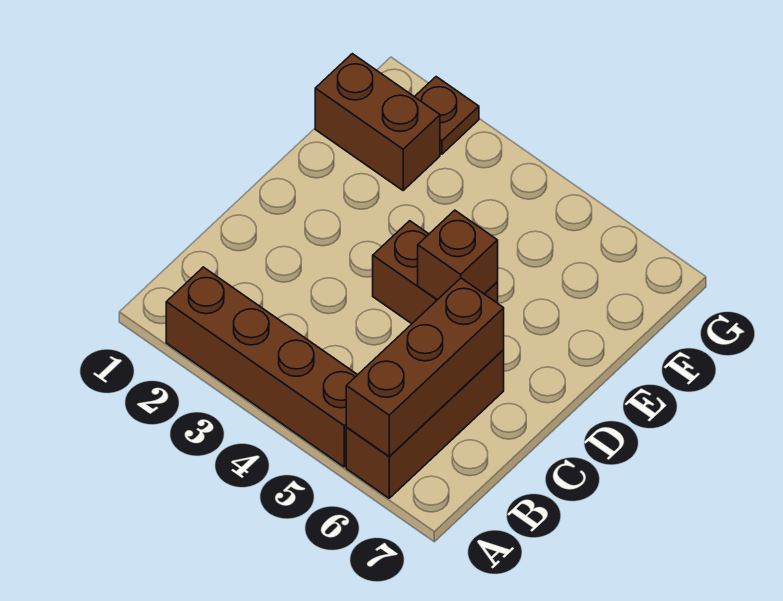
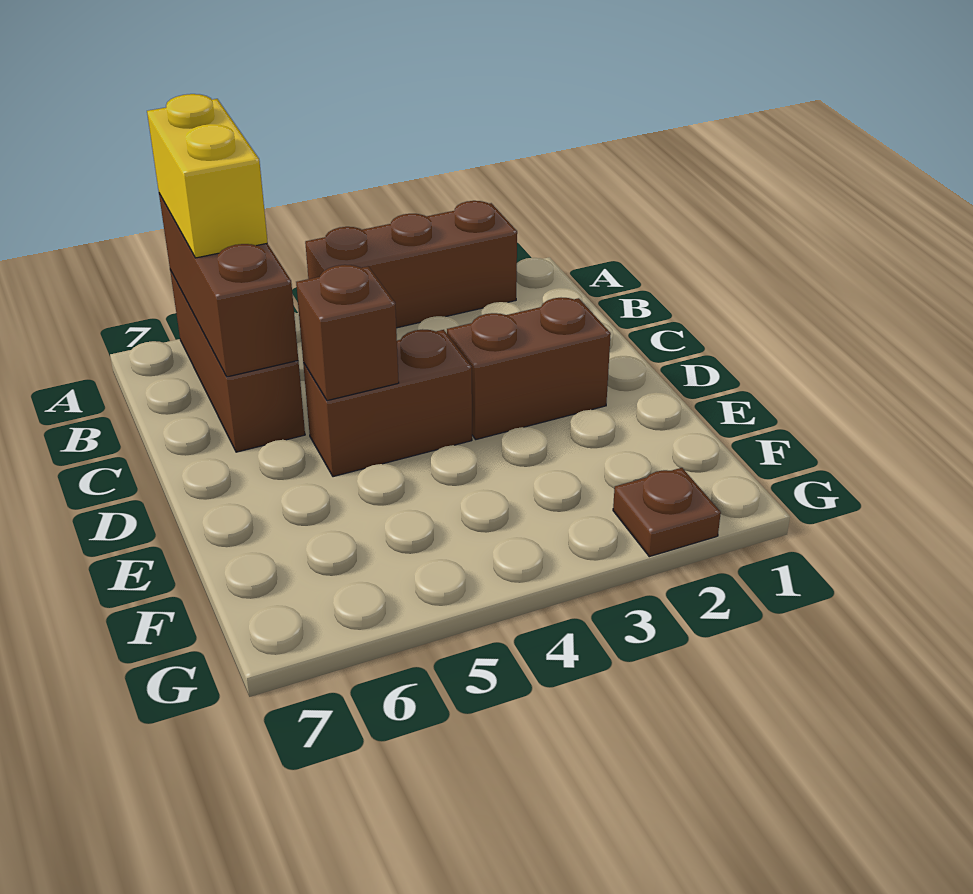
brown 1x4 brick [166,267,357,467] -> brown 1x3 brick [305,201,517,328]
none -> yellow 1x2 brick [147,94,268,258]
brown 1x2 brick [315,54,440,190] -> brown 1x2 brick moved to [447,298,611,440]

